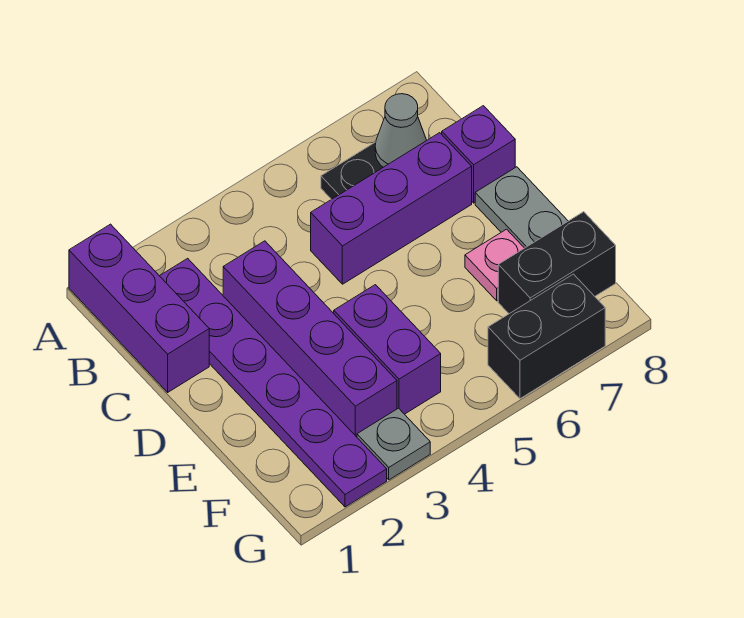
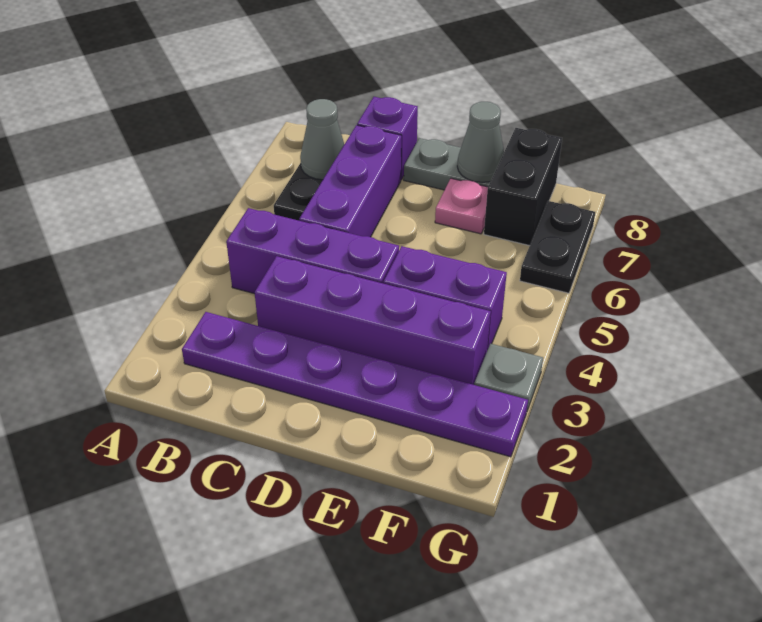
purple 1x3 brick [69,224,209,392] -> purple 1x3 brick moved to [226,208,399,294]
none -> grey 1x1 cone [457,102,504,182]
black 1x2 brick [488,274,605,399] -> black 1x2 plate [520,201,595,293]

